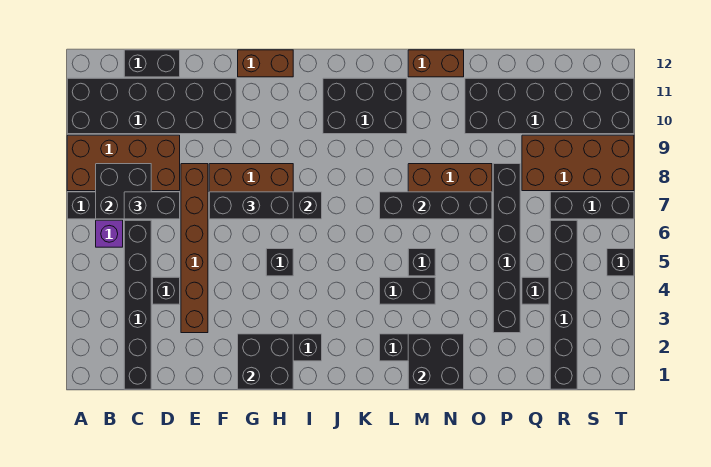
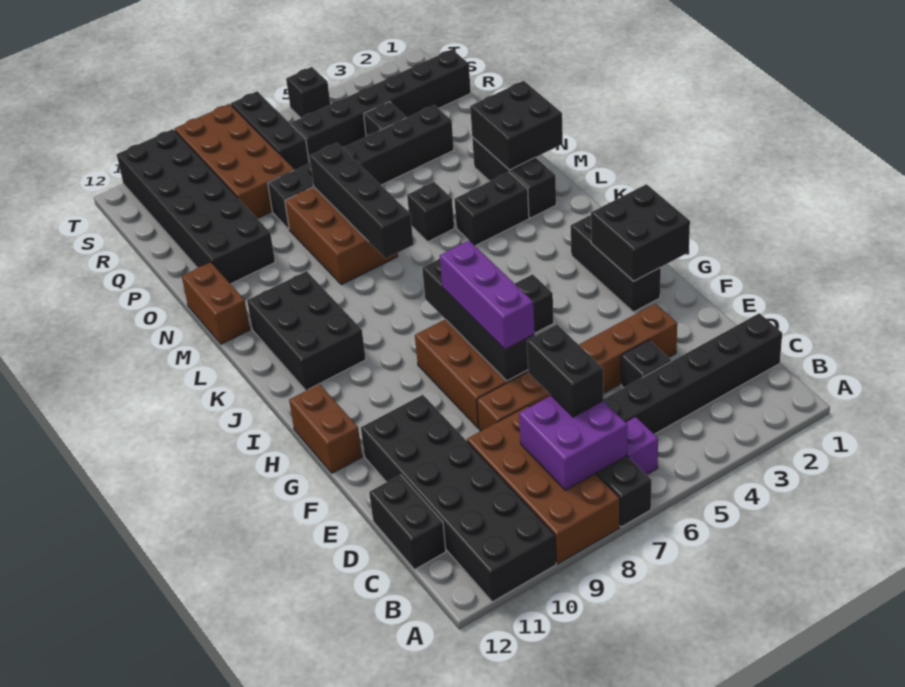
black 2x2 brick [96,164,151,219] -> purple 2x2 brick [519,396,627,490]
black 1x3 brick [209,192,293,219] -> purple 1x3 brick [440,241,535,349]
black 1x2 brick [380,277,435,304] -> black 1x2 brick turned to [454,172,529,246]

